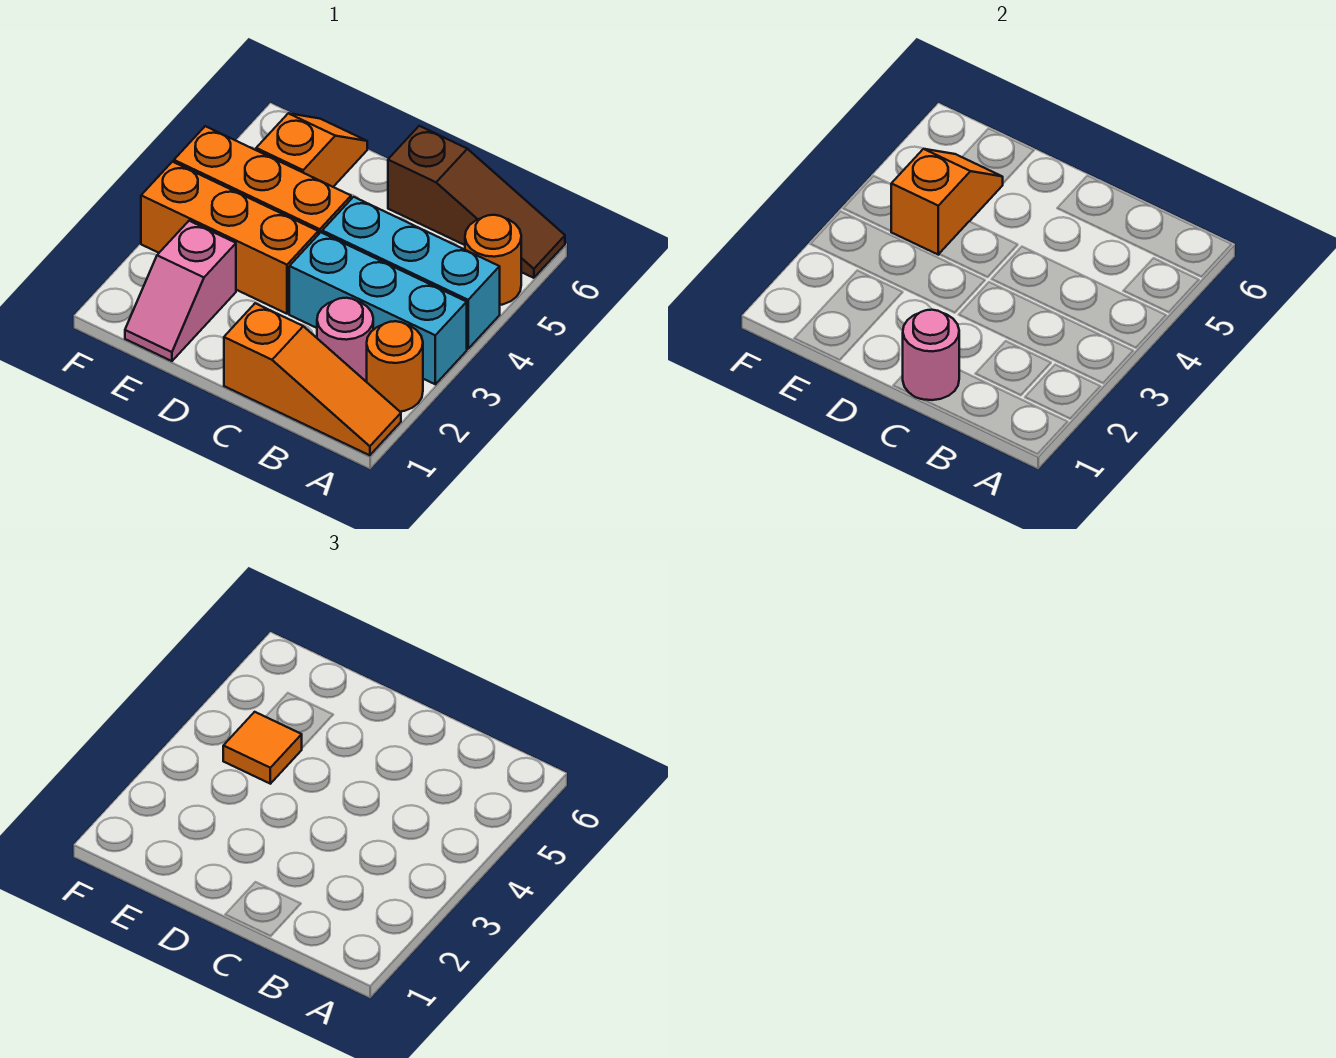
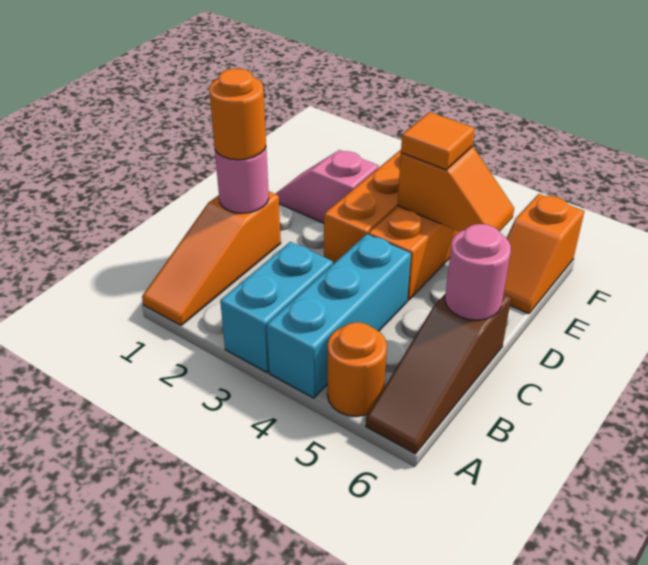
orange 1x1 round brick [366,321,423,412] -> orange 1x1 round brick moved to [209,69,266,160]
cyan 1x3 brick [289,232,467,384] -> cyan 1x2 brick [220,242,333,372]
pink 1x1 round brick [317,298,373,381] -> pink 1x1 round brick moved to [445,224,511,320]
orange 1x2 slope [256,113,367,187] -> orange 1x2 slope turned to [504,194,584,314]

